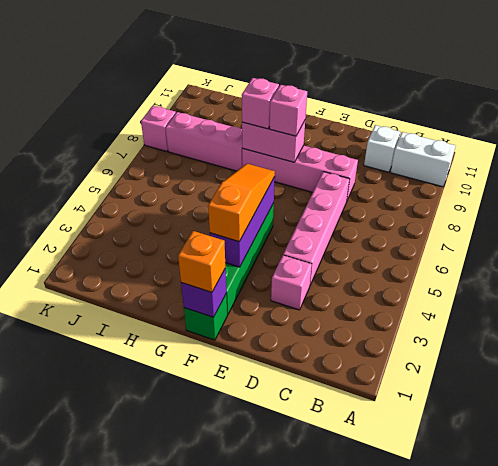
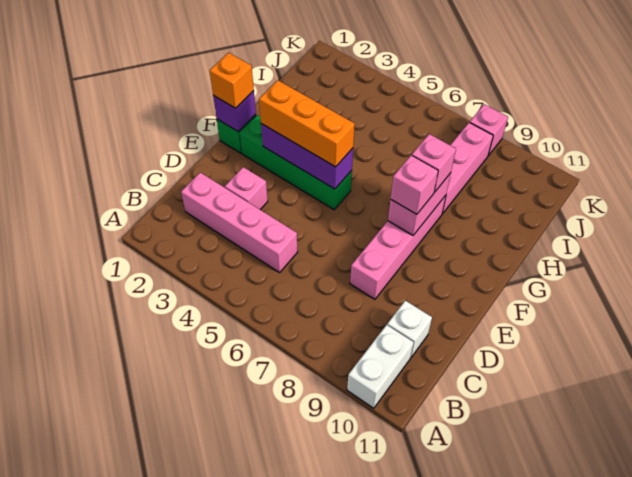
pink 1x4 brick [283,172,350,285] -> pink 1x4 brick moved to [181,173,298,273]
orange 1x3 slope [208,164,275,242] -> orange 1x3 brick [259,80,355,167]

